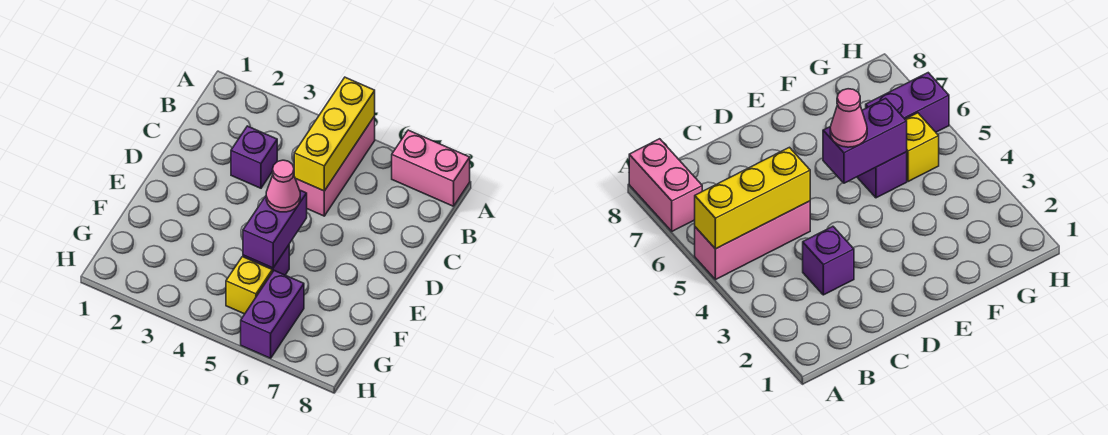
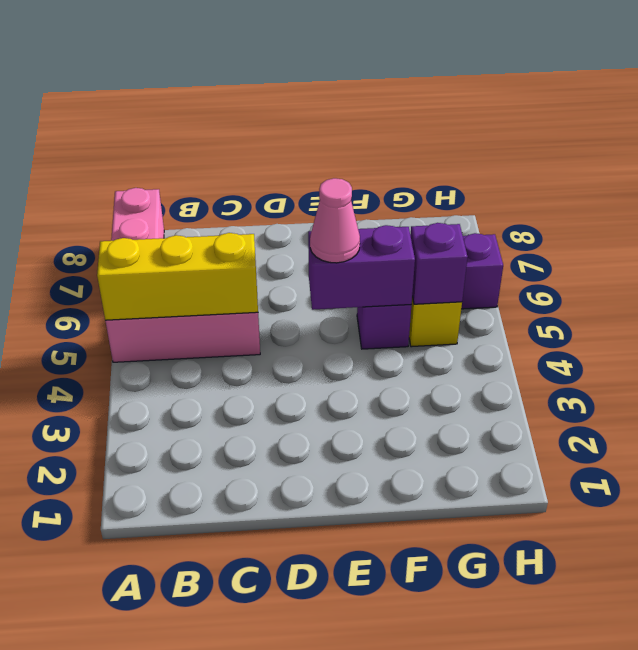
purple 1x1 brick [231,126,277,188] -> purple 1x1 brick moved to [410,223,468,304]

